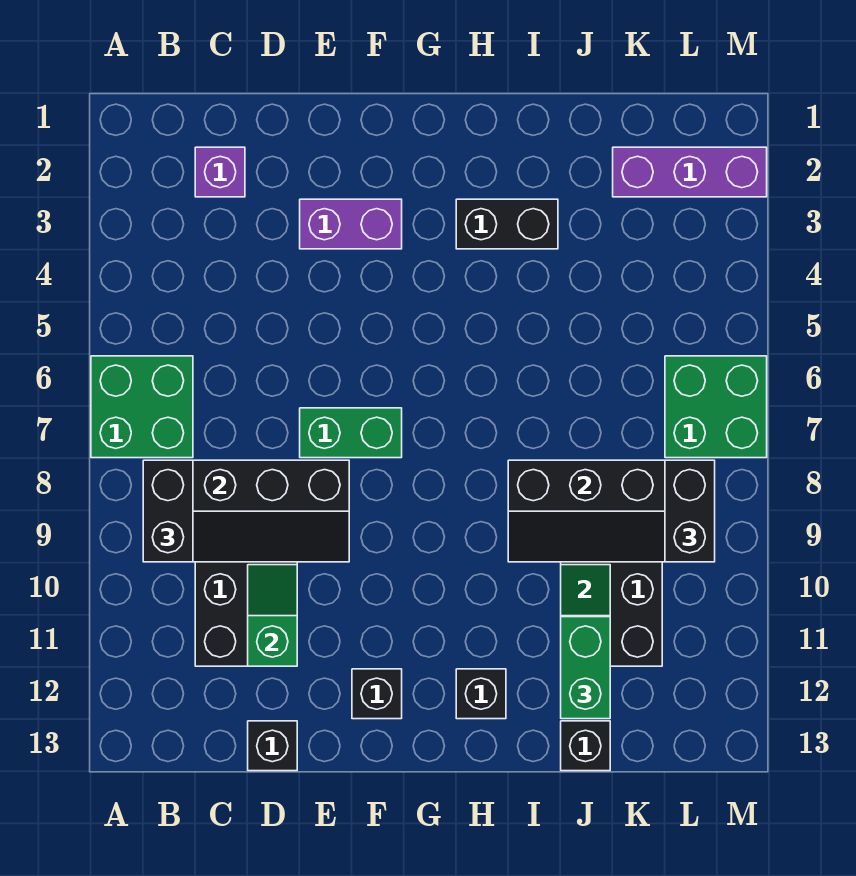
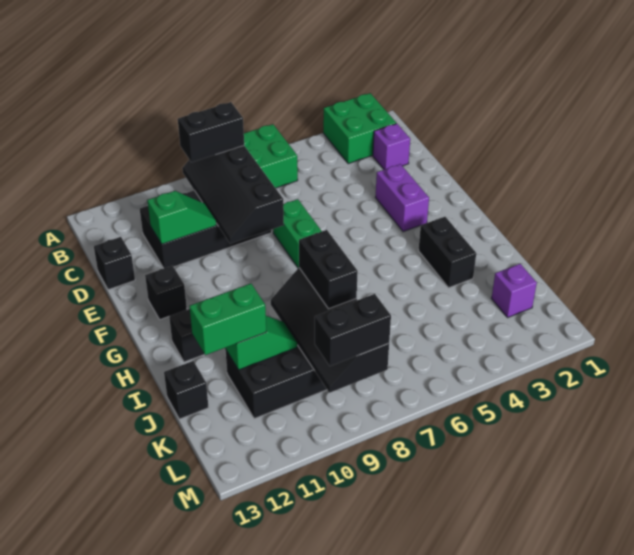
none -> black 1x2 brick [299,230,358,309]
purple 1x3 brick [613,147,767,197] -> purple 1x1 brick [492,264,537,317]
green 2x2 brick [665,356,767,458] -> green 2x2 brick moved to [323,93,396,164]

